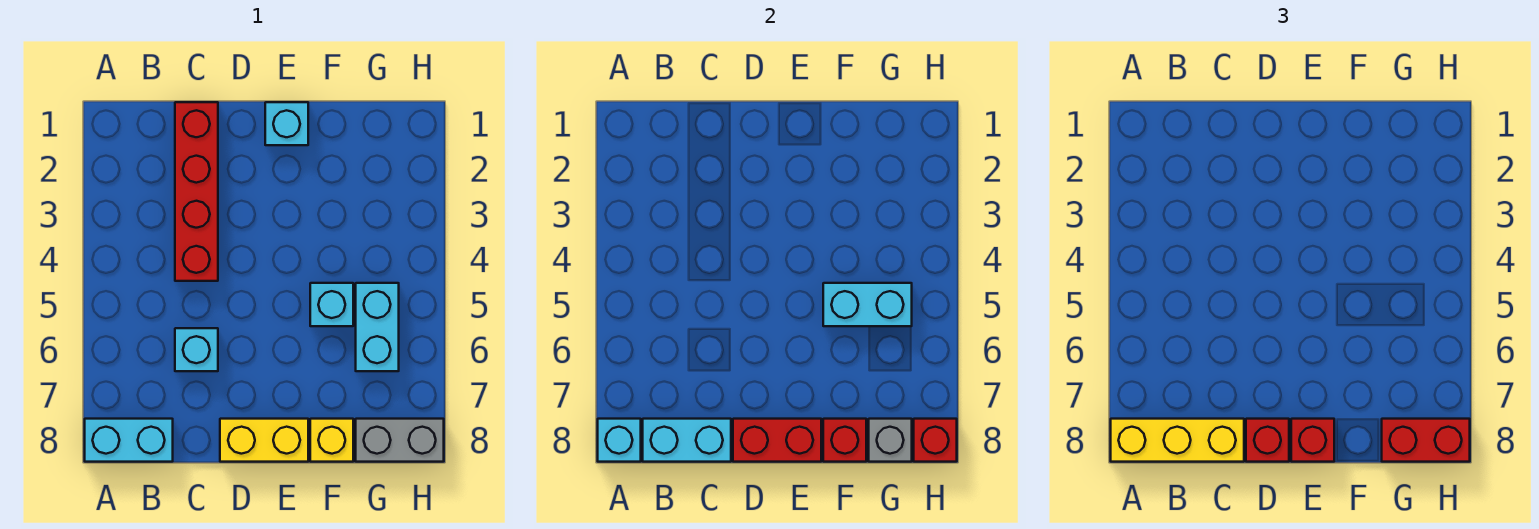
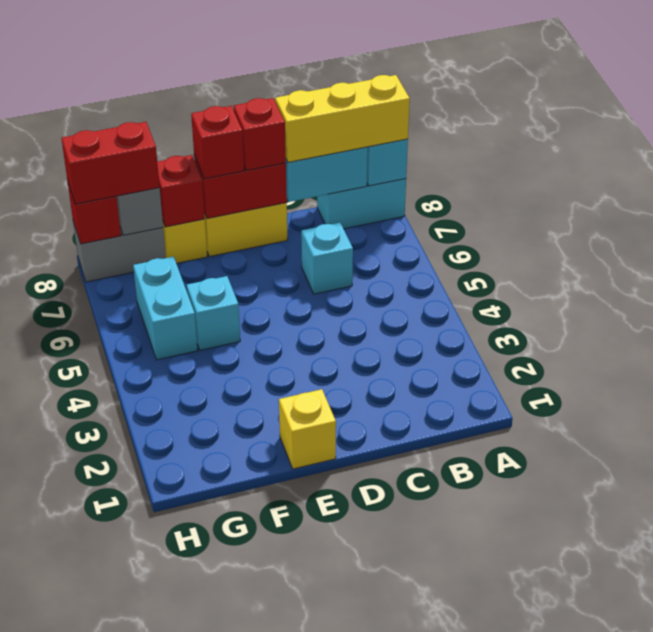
red 1x4 brick [175,102,218,281] -> none
cyan 1x1 brick [265,102,308,145] -> yellow 1x1 brick [279,389,336,469]
cyan 1x2 brick [823,283,912,326] -> none

